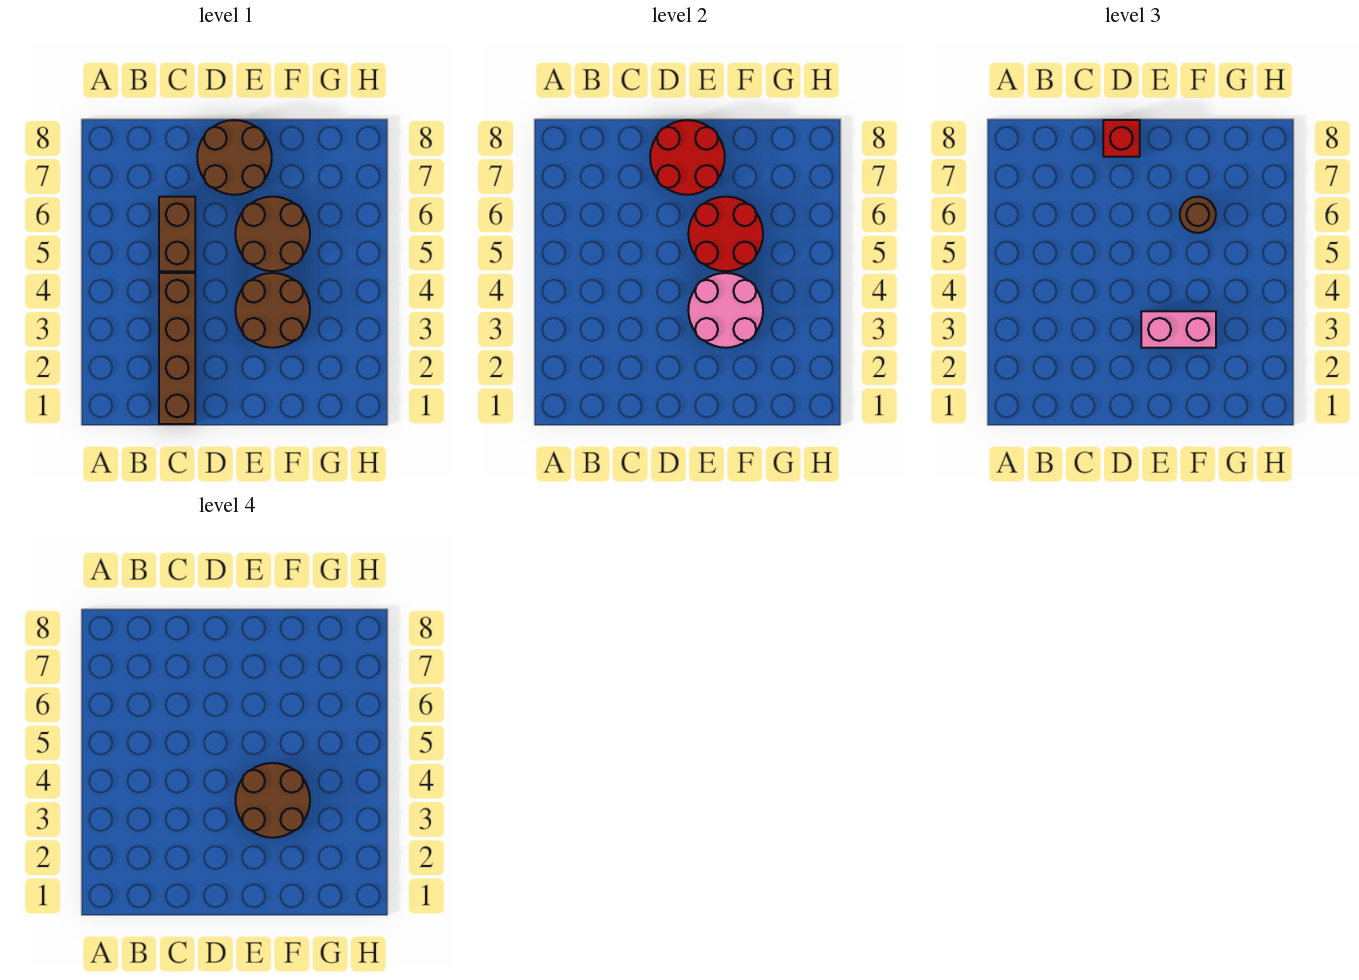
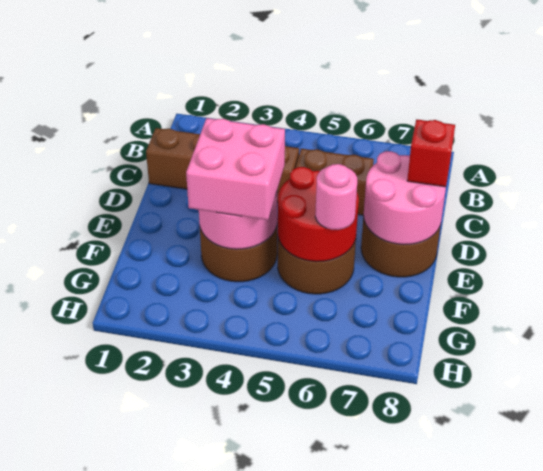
red 2x2 round brick [650,120,725,195] -> pink 2x2 round brick [363,151,446,245]
pink 1x2 brick [1141,311,1216,348] -> pink 2x2 brick [186,118,285,220]
brown 2x2 round brick [235,763,310,838] -> none
brown 1x1 round brick [1180,197,1216,233] -> pink 1x1 round brick [315,164,357,230]

